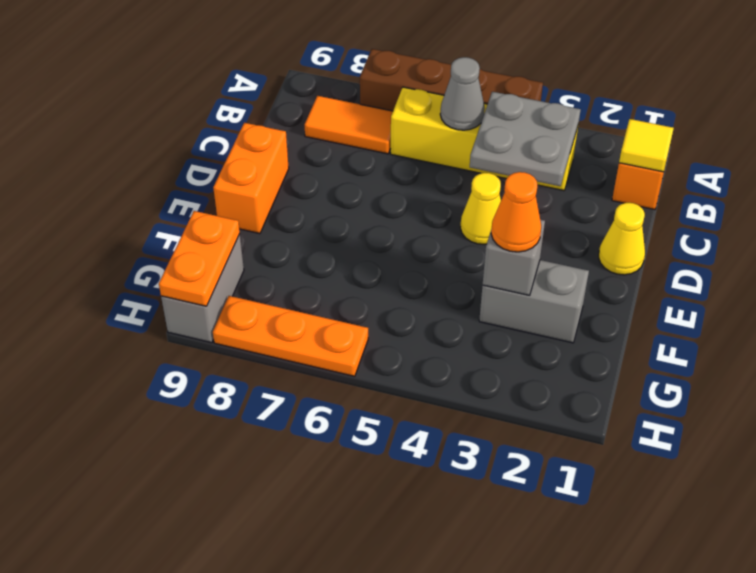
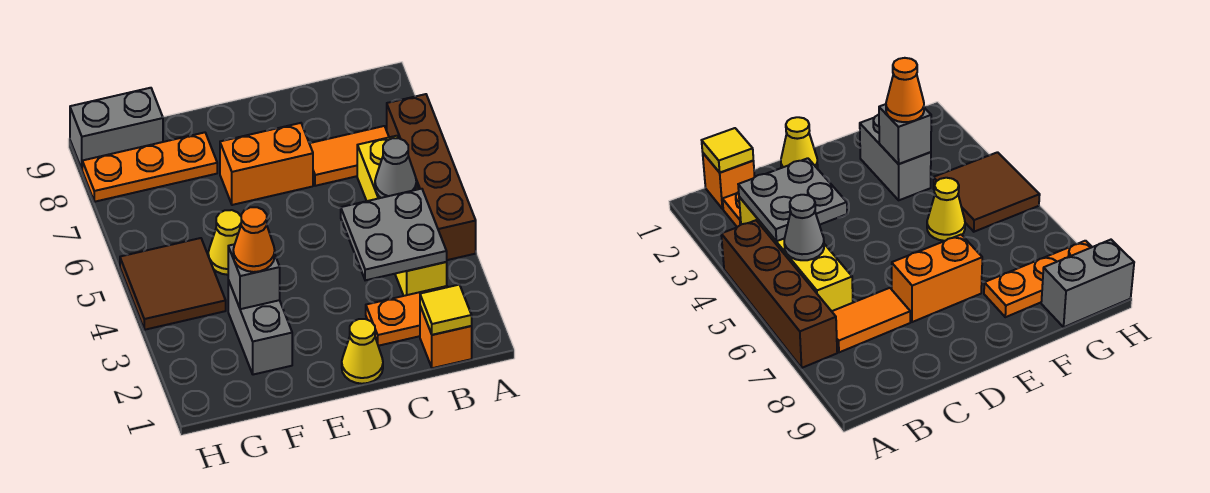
orange 1x2 tile [305,96,393,154] -> orange 1x2 tile turned to [309,126,389,186]
yellow 1x1 cone [460,173,501,245] -> yellow 1x1 cone moved to [208,210,241,275]
orange 1x2 brick [213,123,289,234] -> orange 1x2 brick moved to [220,123,313,205]
none -> brown 2x2 tile [120,238,226,330]
orange 1x2 plate [159,211,240,306] -> orange 1x2 plate moved to [366,286,447,346]
orange 1x3 plate [213,296,368,376] -> orange 1x3 plate turned to [82,132,217,202]

